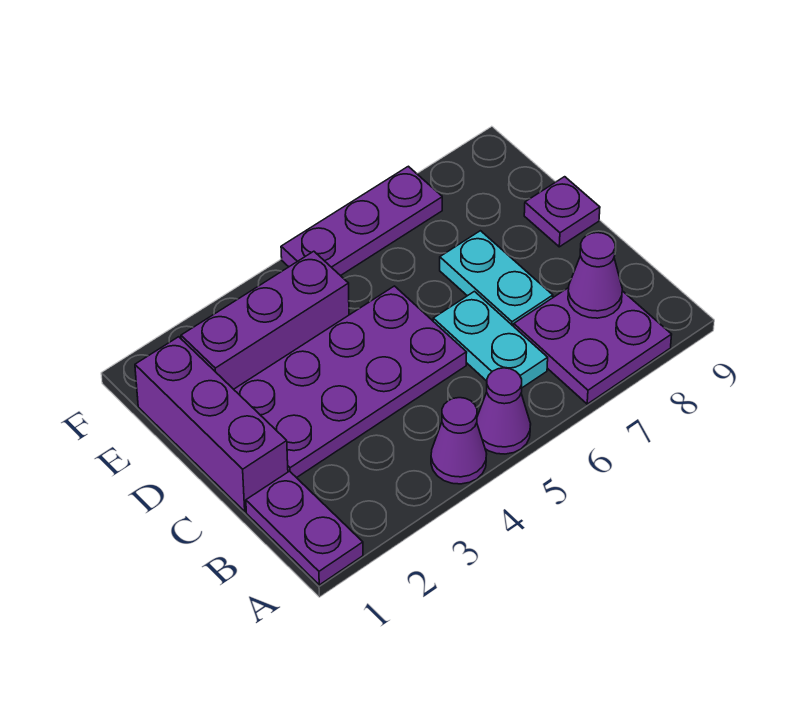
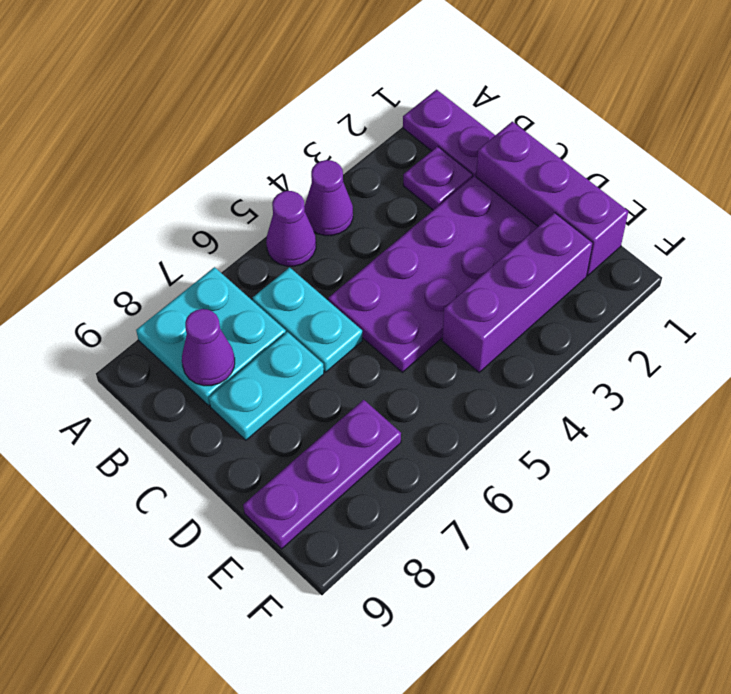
purple 2x2 plate [514,288,672,404] -> cyan 2x2 plate [136,267,286,406]
cyan 1x2 plate [440,231,553,326] -> cyan 1x2 plate turned to [209,332,324,440]
purple 1x1 plate [524,177,600,247] -> purple 1x1 plate moved to [403,147,473,210]
purple 1x3 plate [281,166,442,276] -> purple 1x3 plate moved to [243,400,401,549]

